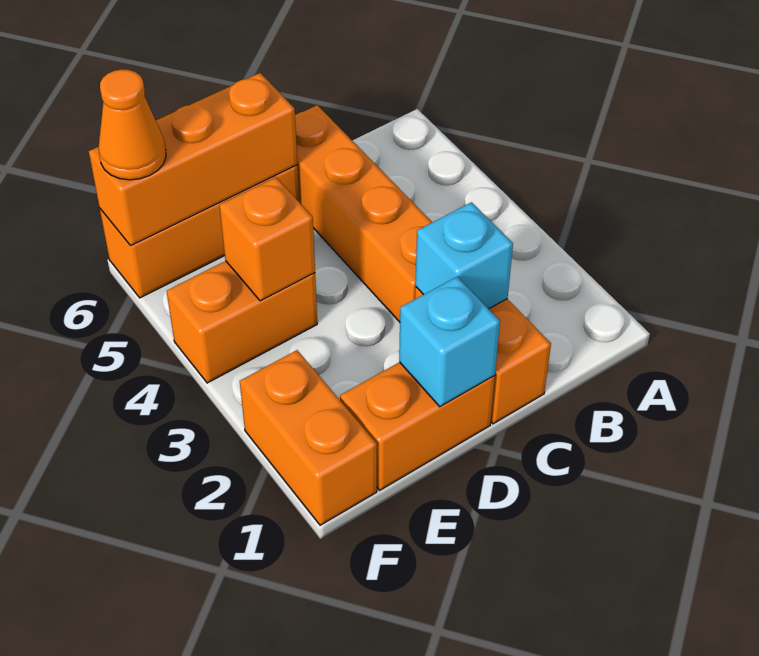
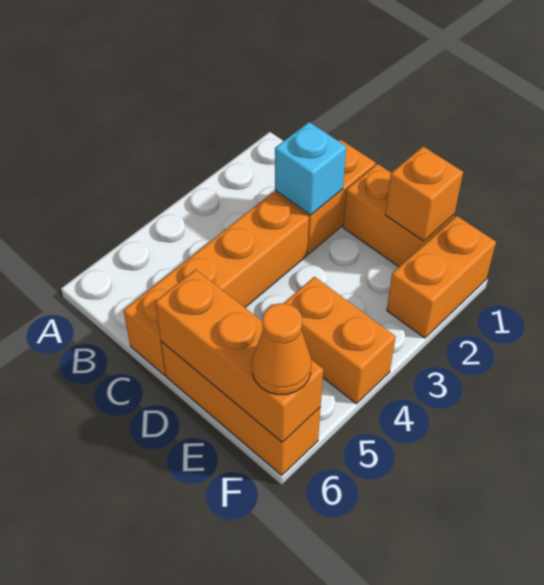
cyan 1x1 brick [399,277,500,407] -> none
orange 1x1 brick [219,177,315,301] -> orange 1x1 brick moved to [385,147,463,241]

